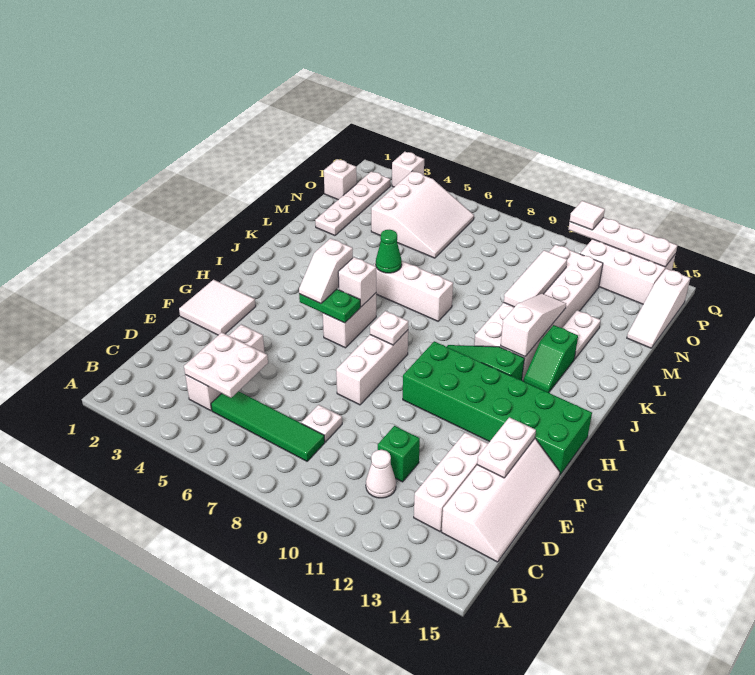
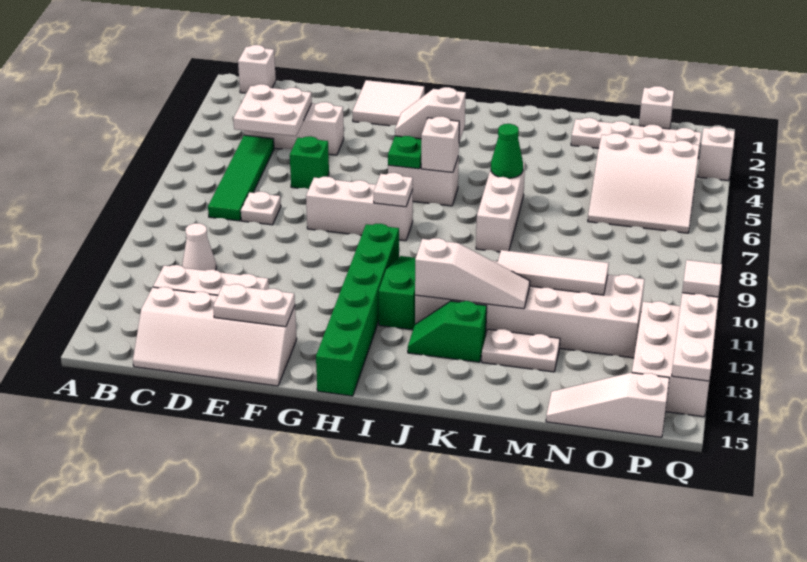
none -> white 1x1 brick [238,45,276,93]
green 1x1 brick [378,426,420,482] -> green 1x1 brick moved to [290,136,329,189]
green 2x6 brick [403,341,592,475] -> green 1x6 brick [316,224,399,396]

